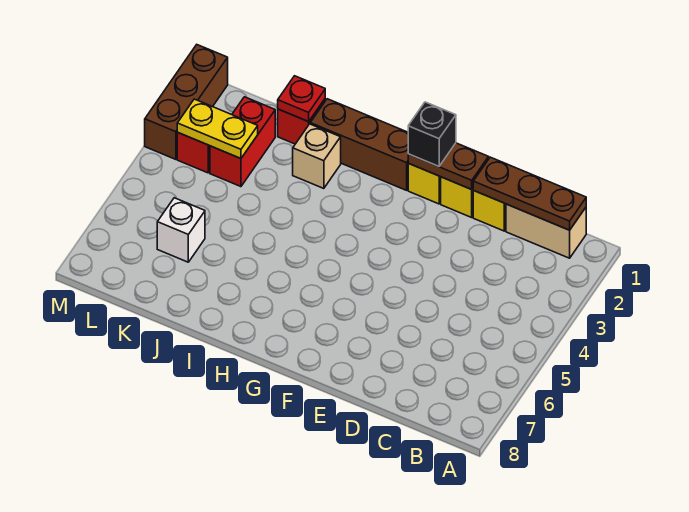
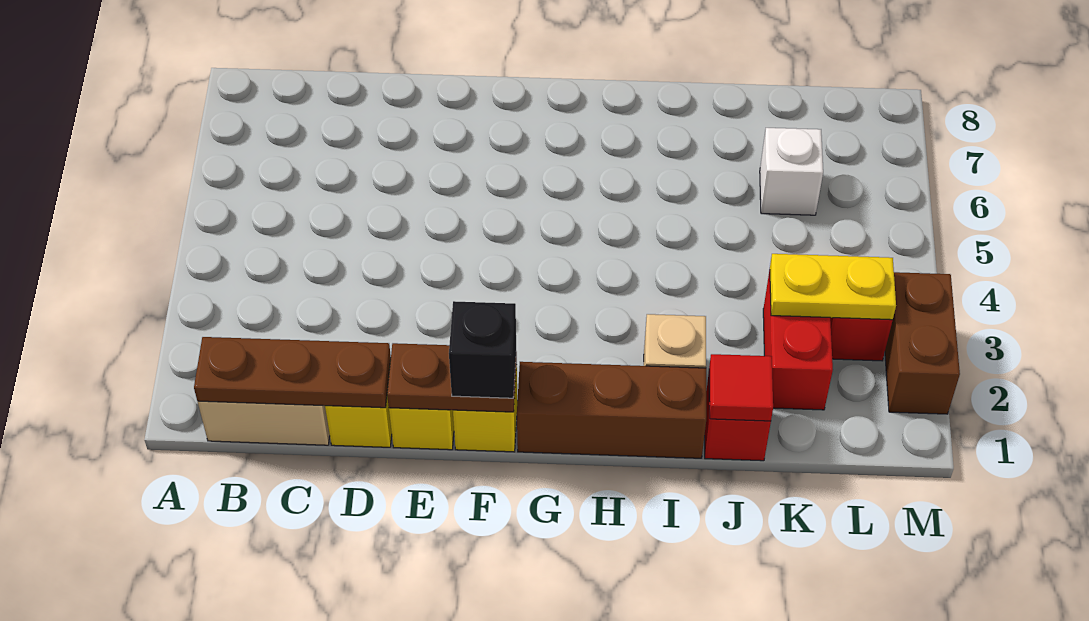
red 1x1 plate [278,76,325,122] -> red 1x1 tile [709,354,773,421]
brown 1x3 brick [145,45,228,159] -> brown 1x2 brick [885,272,960,414]

